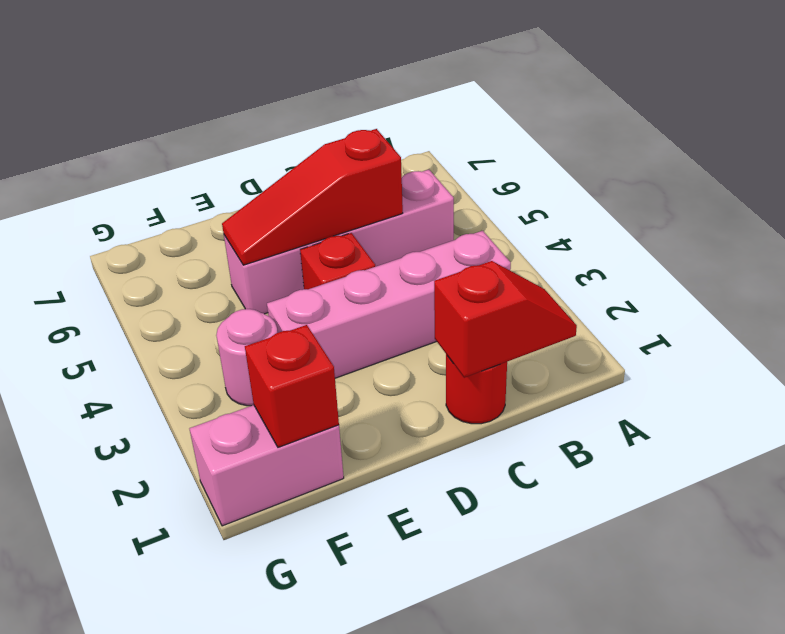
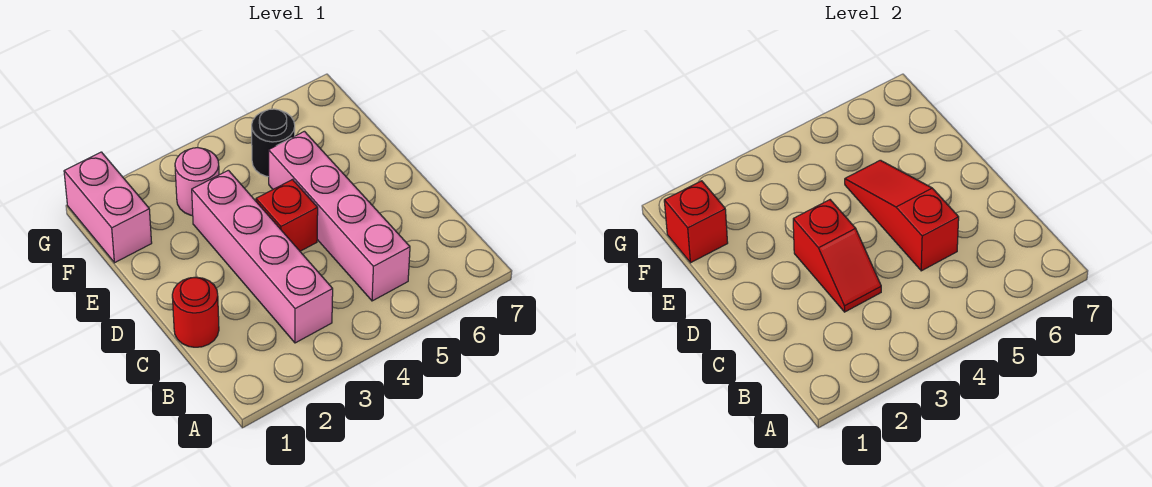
red 1x2 slope [434,261,577,378] -> red 1x2 slope moved to [793,200,881,312]
none -> black 1x1 round brick [252,109,295,177]

